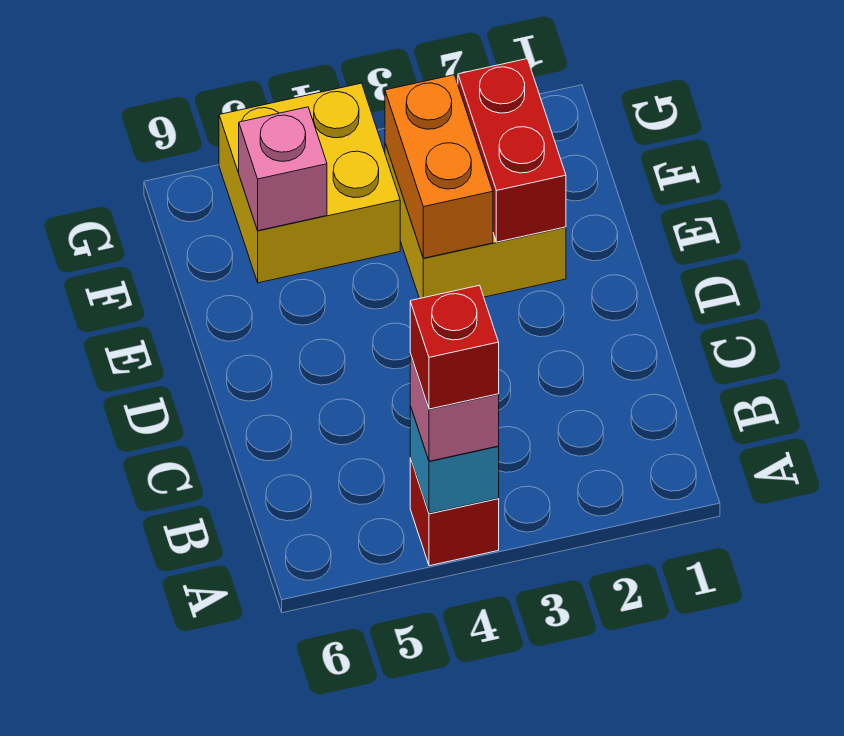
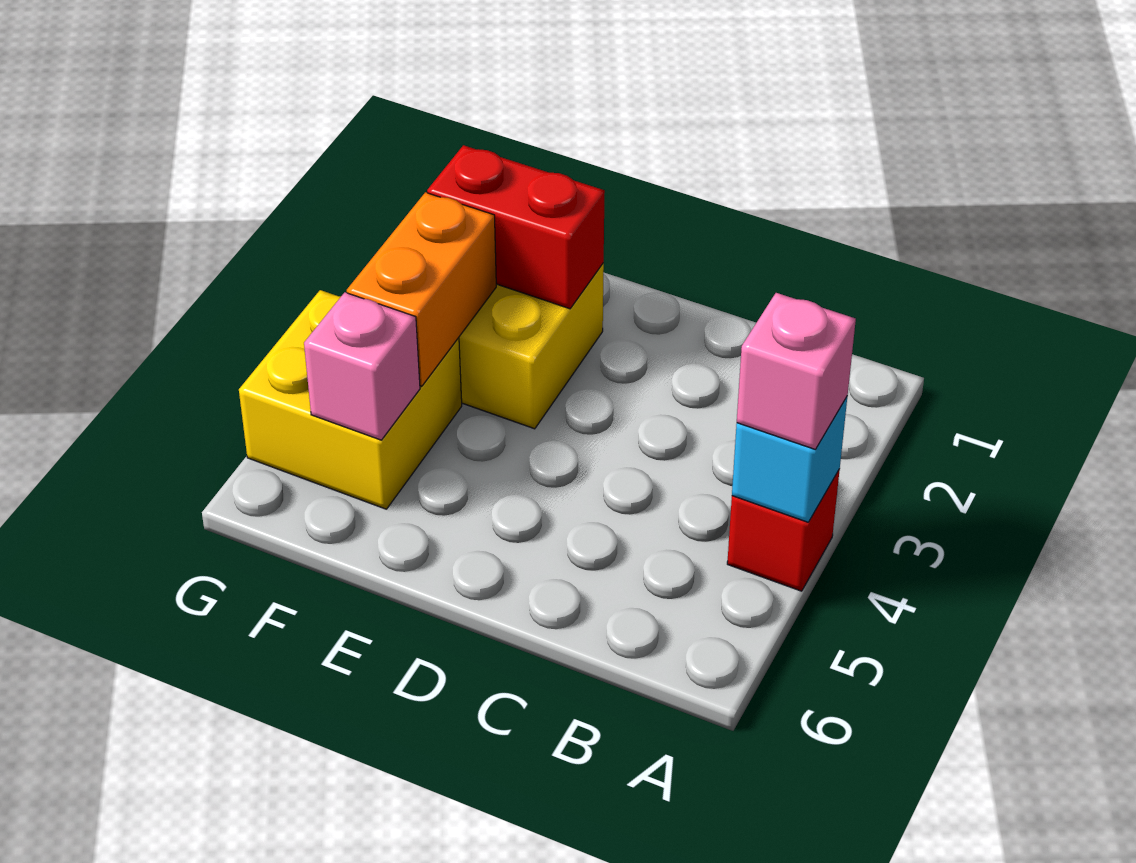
red 1x1 brick [410,285,499,409] -> none
orange 1x2 brick [385,75,493,258] -> orange 1x2 brick turned to [347,192,496,386]

